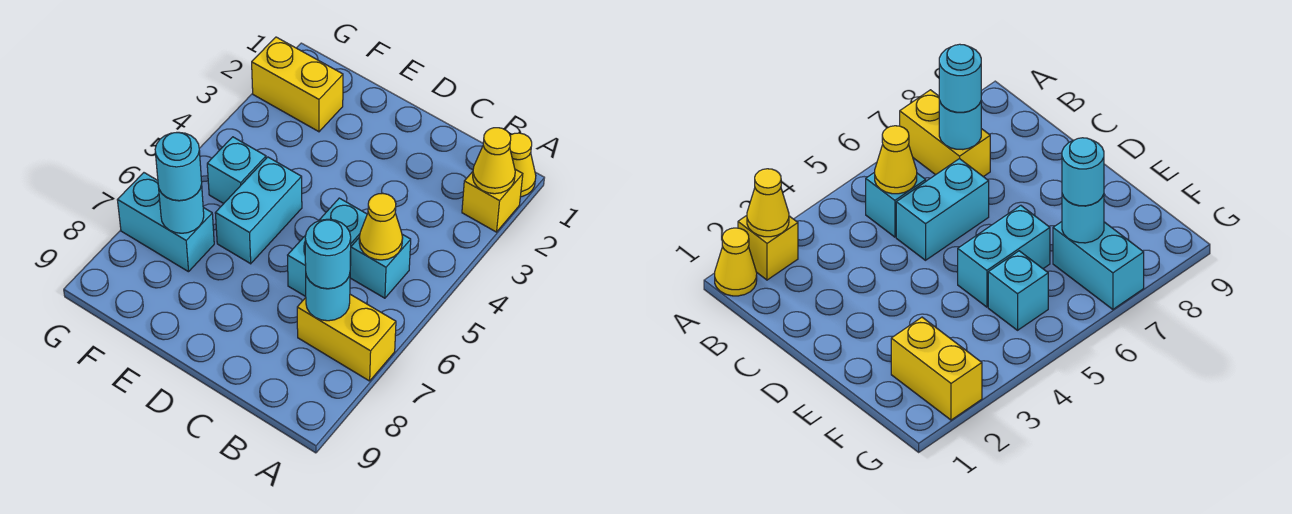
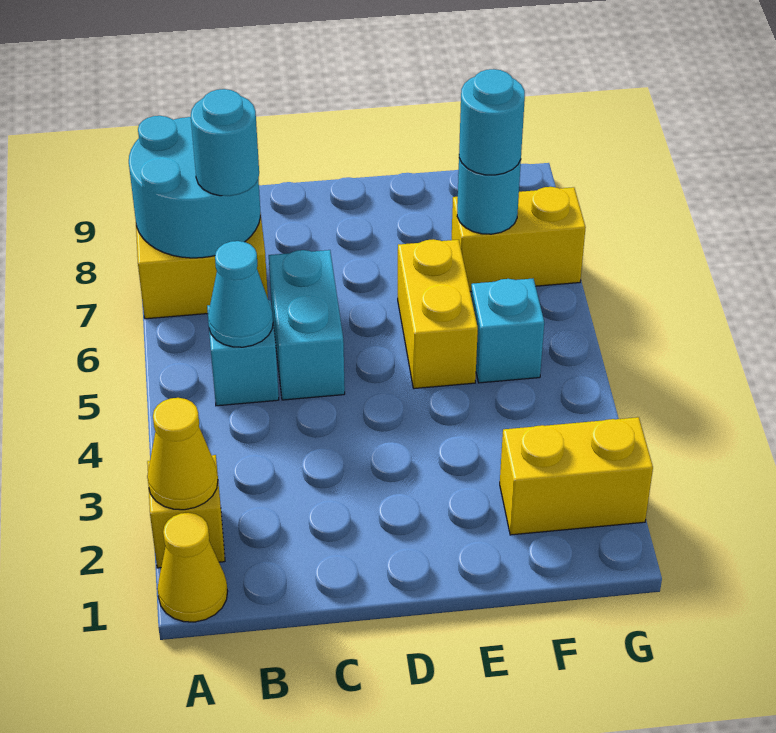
yellow 1x1 cone [359,194,403,260] -> cyan 1x1 cone [208,241,273,347]
cyan 1x1 round brick [306,274,350,321] -> cyan 2x2 round brick [129,116,260,258]
cyan 1x2 brick [215,157,302,264] -> yellow 1x2 brick [398,239,478,389]
cyan 1x2 brick [118,173,214,272] -> yellow 1x2 brick [452,187,586,292]

